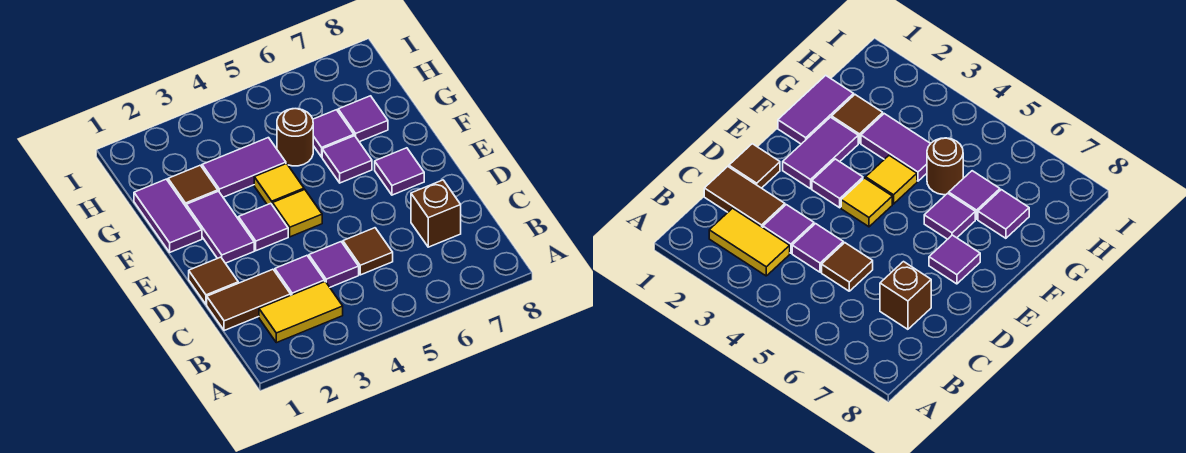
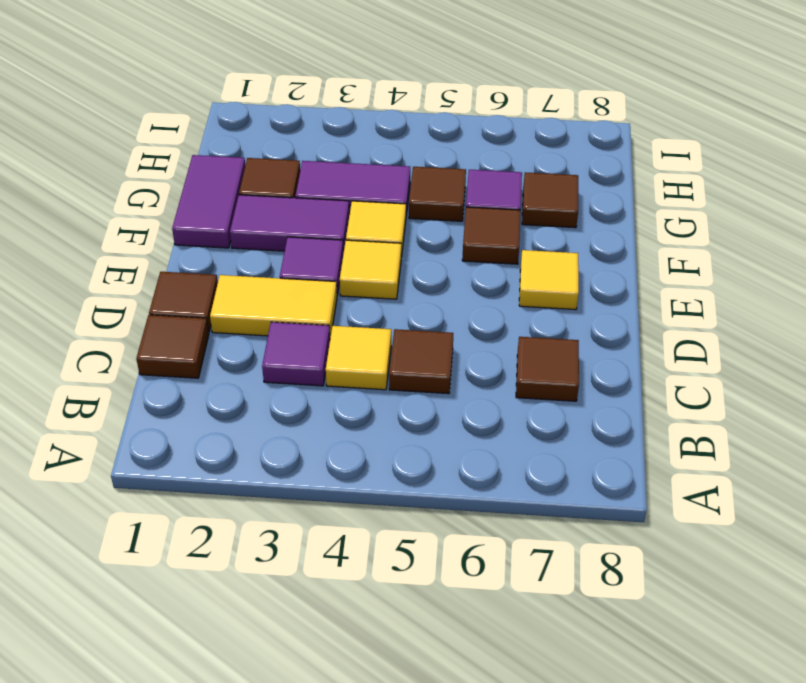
yellow 1x2 tile [259,282,343,343] -> yellow 1x2 tile moved to [210,275,337,338]
brown 1x2 tile [207,269,291,331] -> brown 1x1 tile [136,315,209,378]
purple 1x1 tile [309,242,359,287] -> yellow 1x1 tile [326,326,391,390]
brown 1x1 brick [411,180,461,247] -> brown 1x1 tile [516,337,579,401]
purple 1x2 tile [186,191,254,263] -> purple 1x2 tile turned to [230,195,350,254]
purple 1x1 tile [375,148,424,195] -> yellow 1x1 tile [519,250,579,310]
purple 1x1 tile [322,136,372,183] -> brown 1x1 tile [462,207,521,264]
brown 1x1 round brick [277,109,313,166] -> brown 1x1 tile [409,167,466,221]
purple 1x1 tile [338,96,388,142] -> brown 1x1 tile [522,172,578,228]

